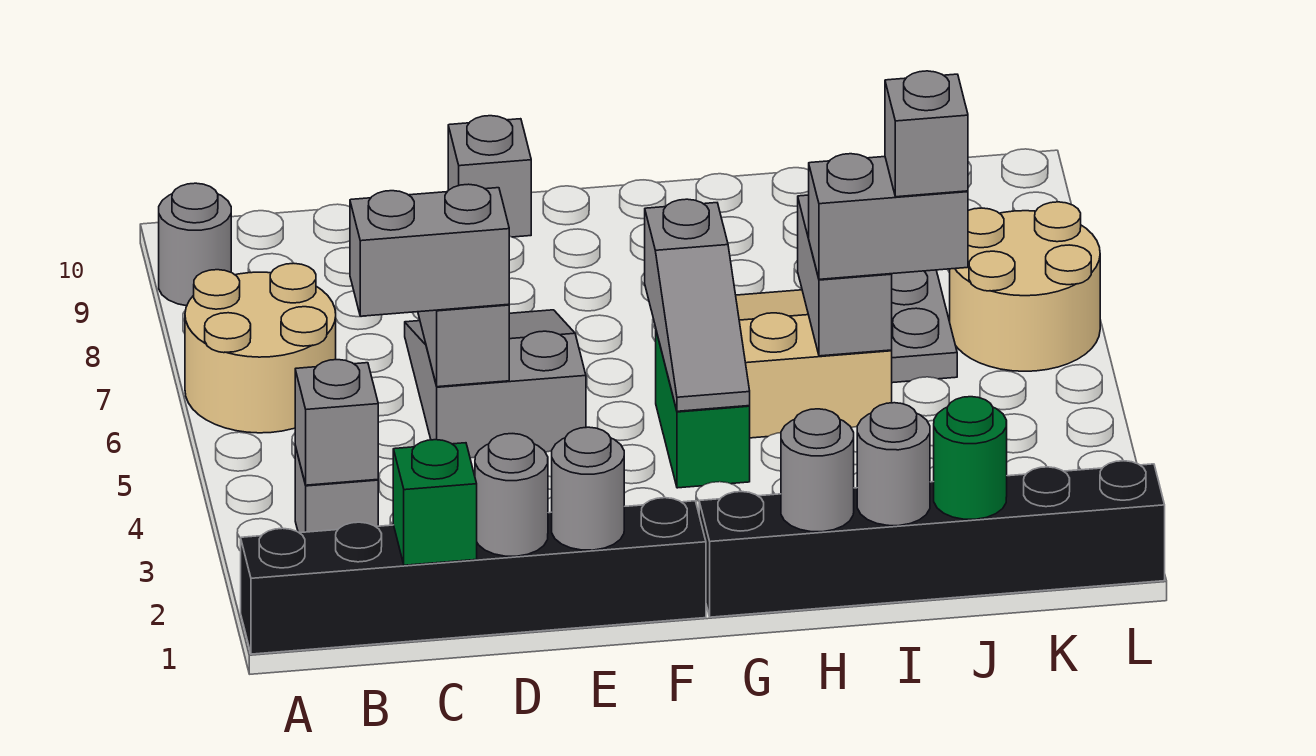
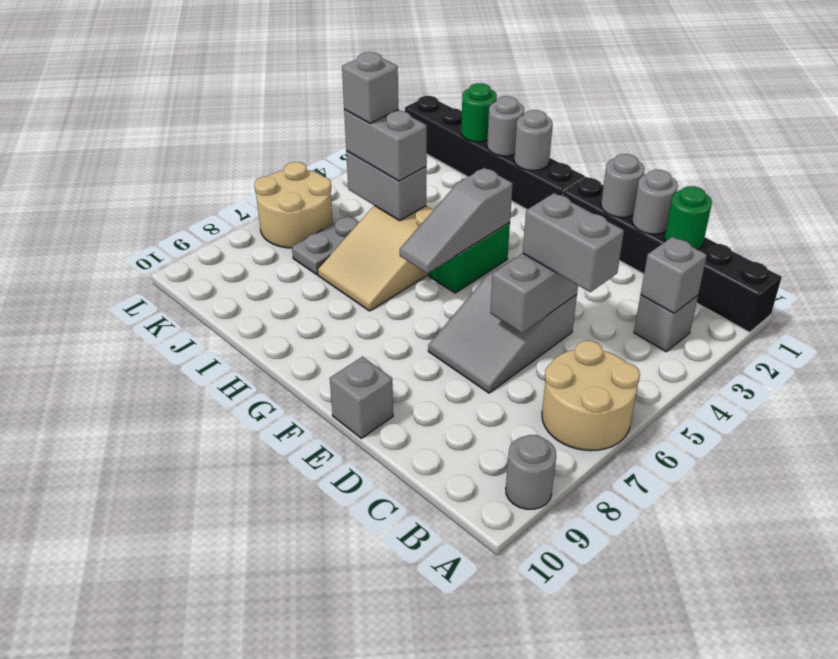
green 1x1 brick [393,440,477,565] -> green 1x1 round brick [665,186,712,250]
grey 1x3 slope [645,199,750,411] -> grey 1x3 slope turned to [400,168,513,273]
grey 1x2 brick [798,195,892,356] -> grey 1x2 brick turned to [346,151,426,221]

